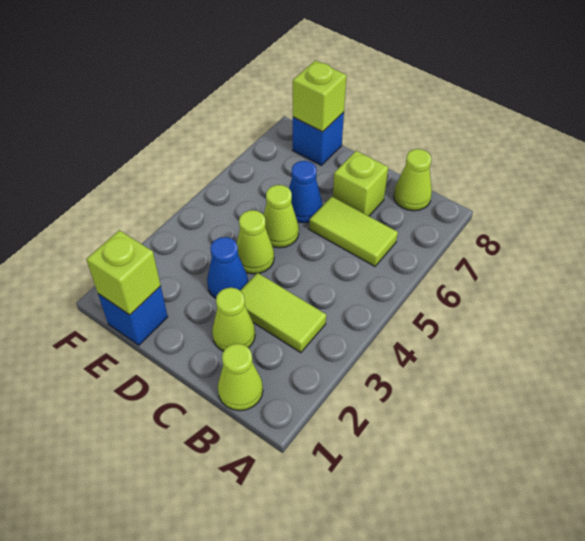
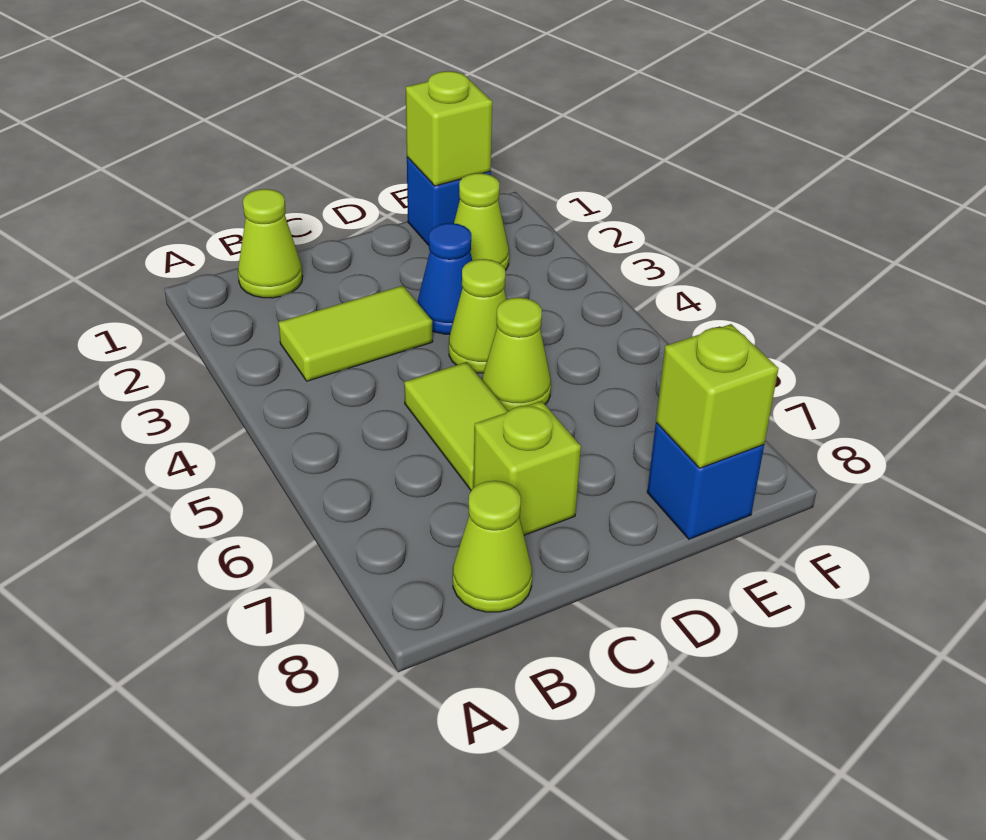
lime 1x2 tile [309,197,398,266] -> lime 1x2 tile turned to [404,362,508,490]
lime 1x1 cone [212,288,255,351] -> lime 1x1 cone moved to [454,173,509,271]
blue 1x1 cone [289,161,322,223] -> none

